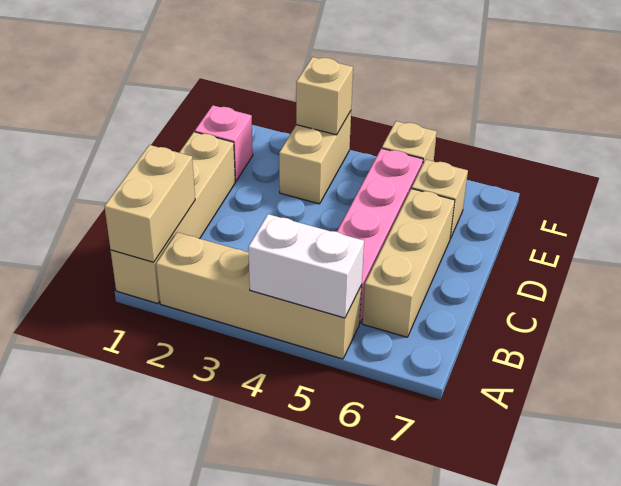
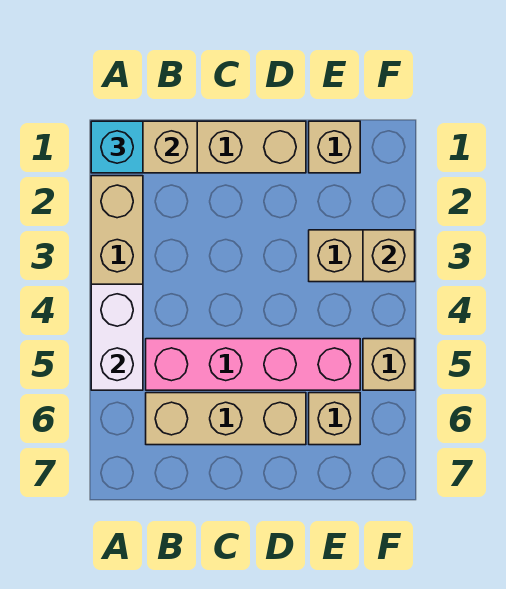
none -> cyan 1x1 brick [91,121,143,173]
pink 1x1 brick [195,105,253,181] -> tan 1x1 brick [309,121,360,173]

